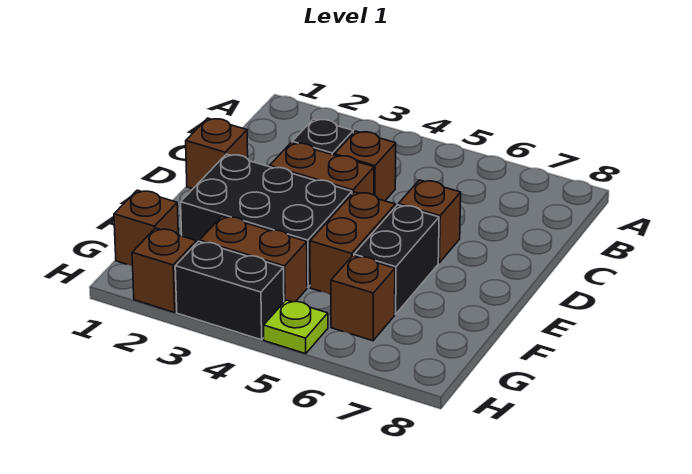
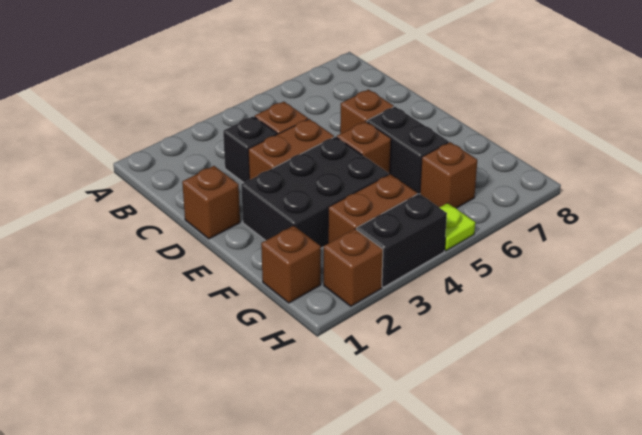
brown 1x2 brick [310,192,395,295] -> brown 1x1 brick [337,121,391,174]

